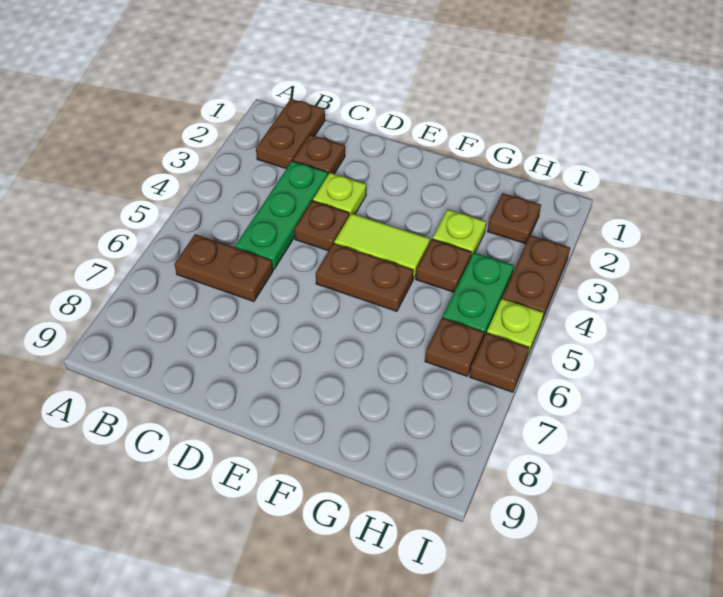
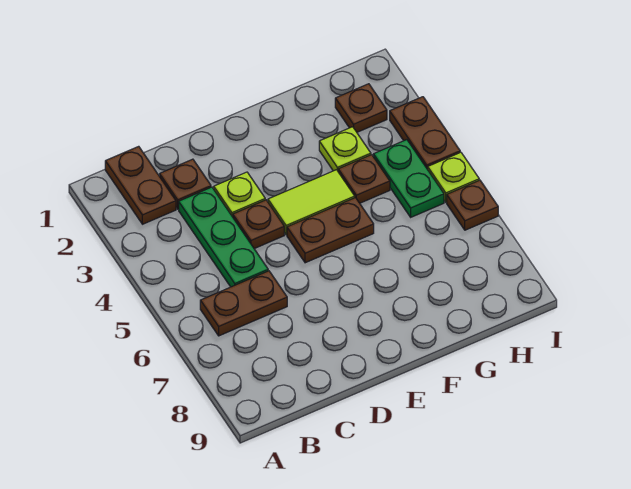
brown 1x1 plate [425,318,484,376] -> none

